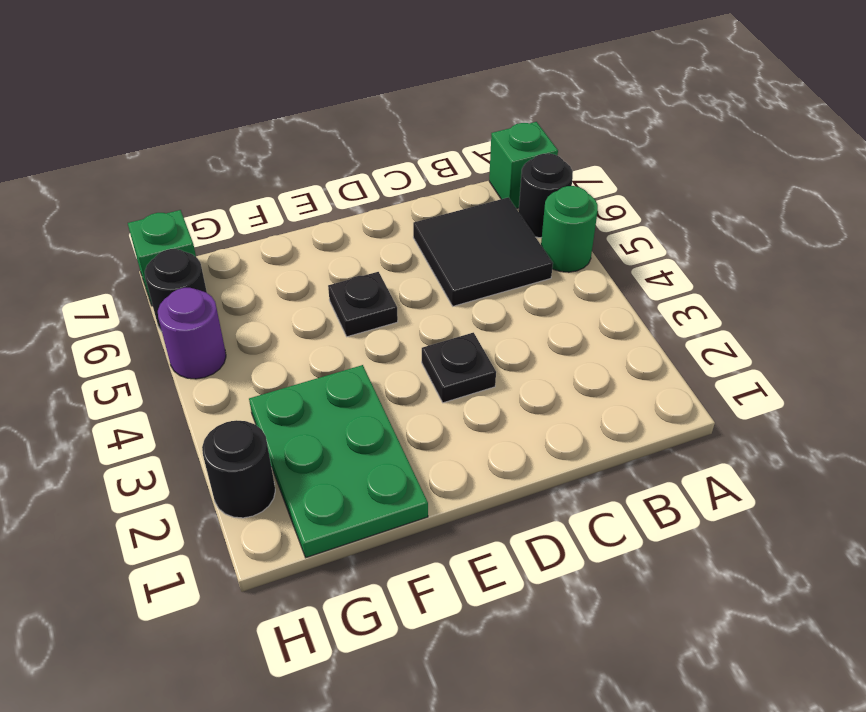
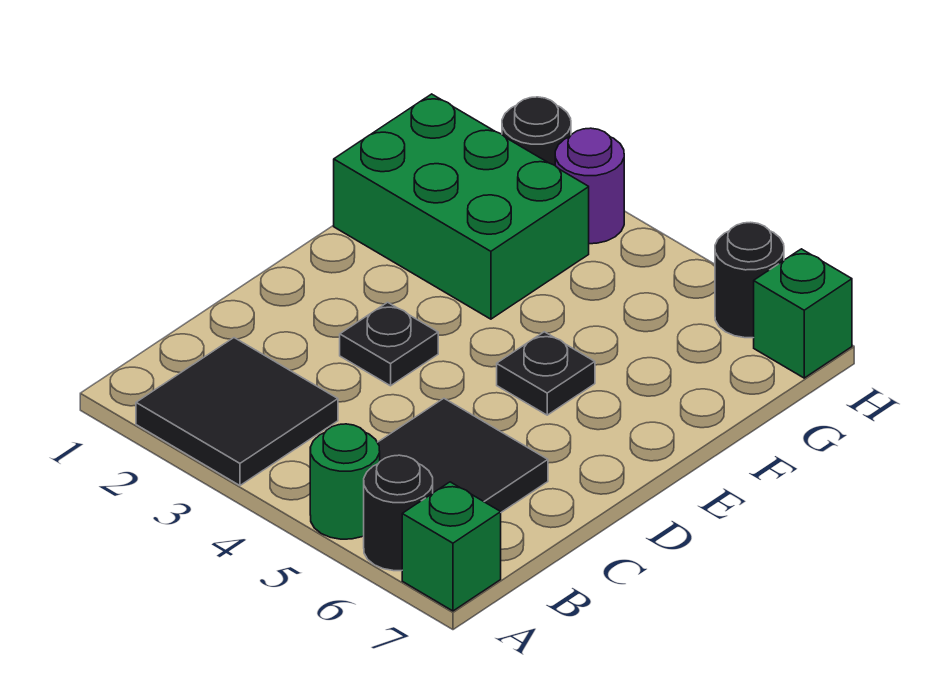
none -> black 2x2 tile [136,338,338,485]
green 2x3 plate [249,365,428,558] -> green 2x3 brick [334,94,589,319]
purple 1x1 round brick [158,288,226,379] -> purple 1x1 round brick moved to [555,128,624,244]

